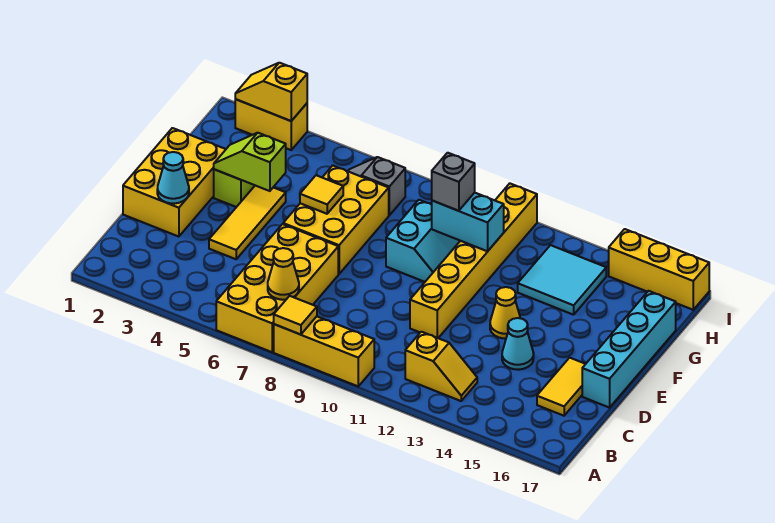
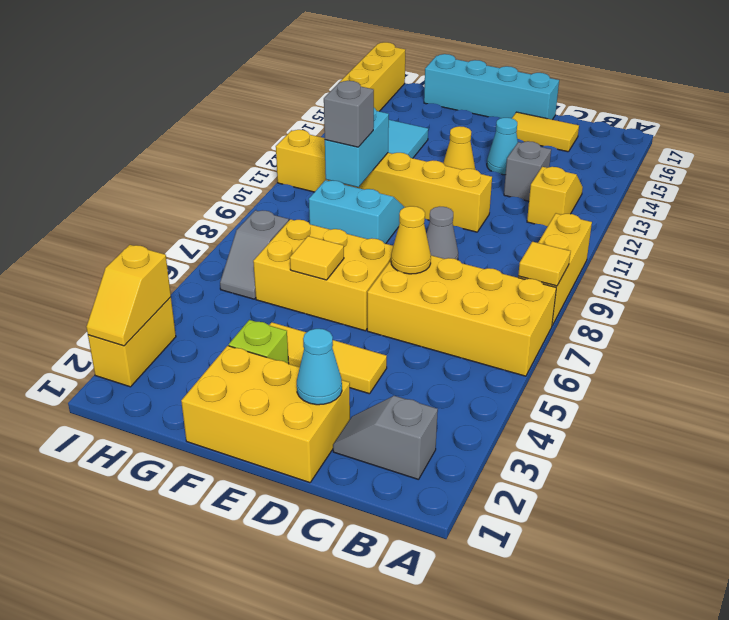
none -> grey 1x2 slope [333,396,438,480]
yellow 1x1 cone [268,248,299,300] -> yellow 1x1 cone moved to [391,206,431,274]
none -> grey 1x1 brick [504,141,551,201]
none -> grey 1x1 cone [426,207,458,260]
lime 1x2 slope [214,133,286,191] -> none

